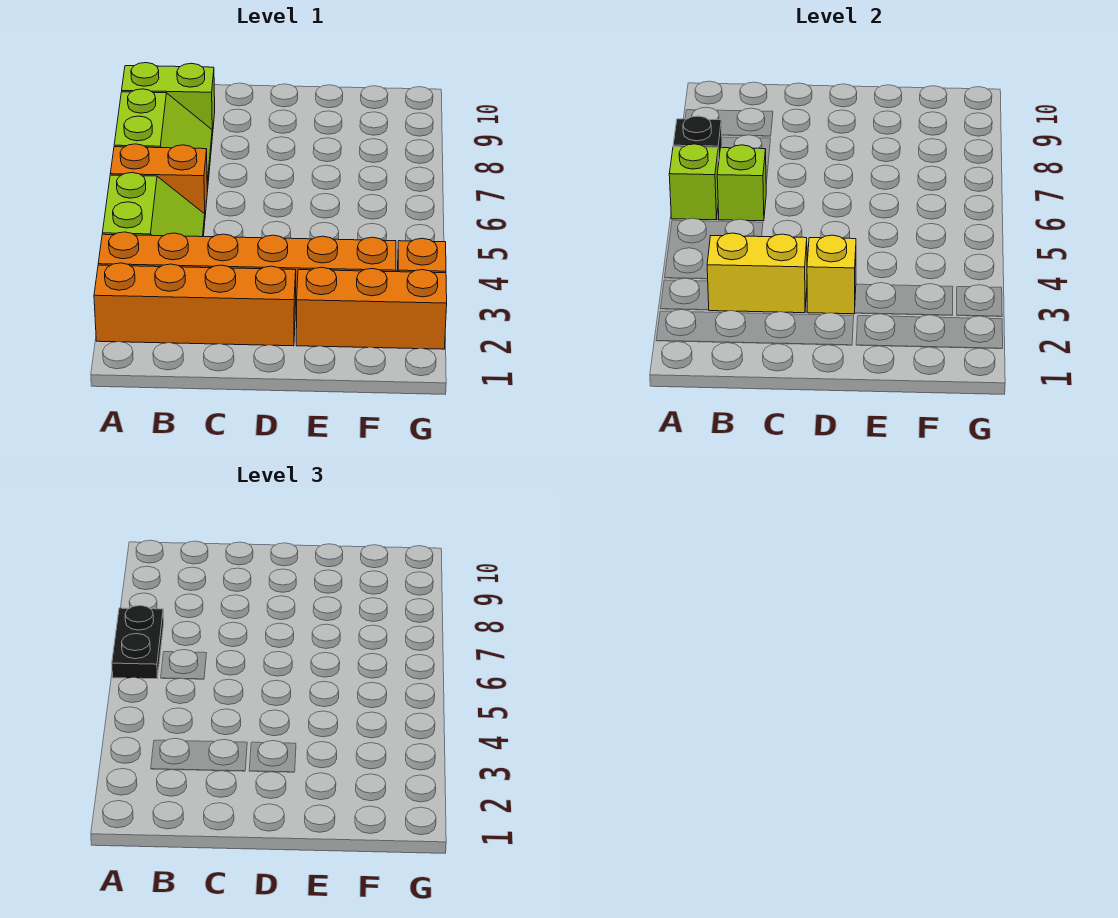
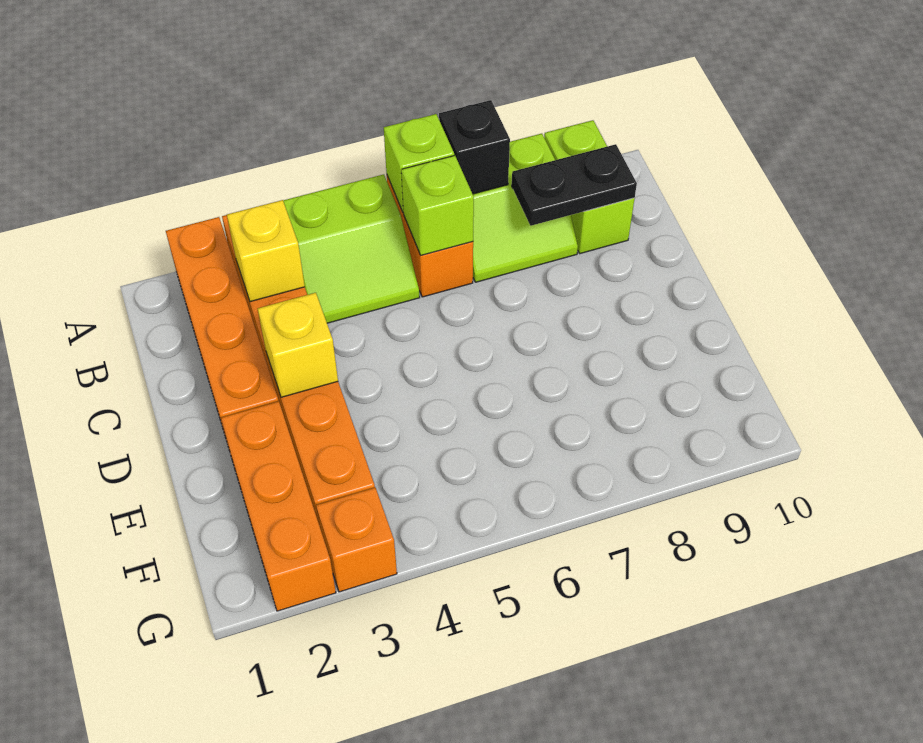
black 1x2 plate [112,606,164,679] -> black 1x2 plate moved to [512,144,637,226]
yellow 1x2 brick [707,233,807,313] -> yellow 1x1 brick [227,200,305,302]

